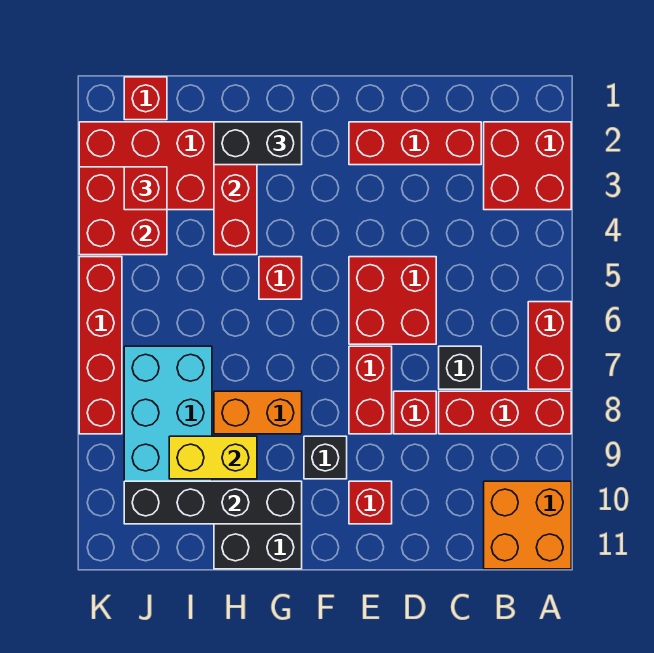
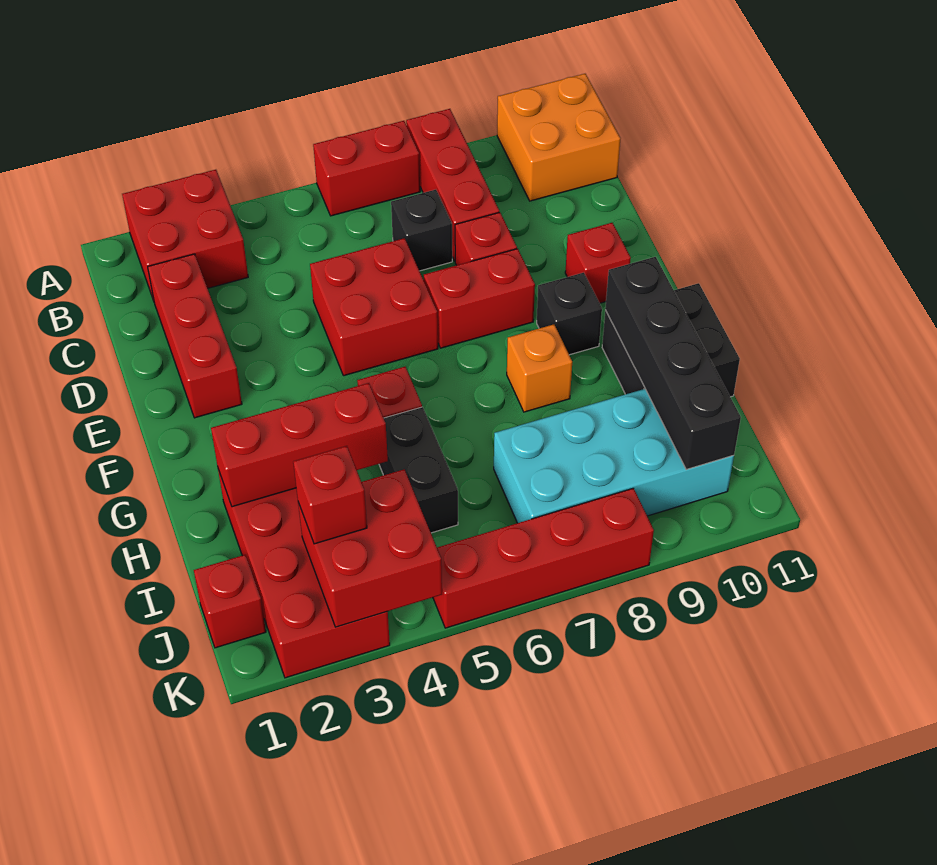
black 1x2 brick [214,122,302,165] -> black 1x2 brick moved to [379,407,458,533]
orange 1x2 brick [214,391,302,434] -> orange 1x1 brick [507,324,572,412]
yellow 1x2 brick [169,436,257,479] -> none

